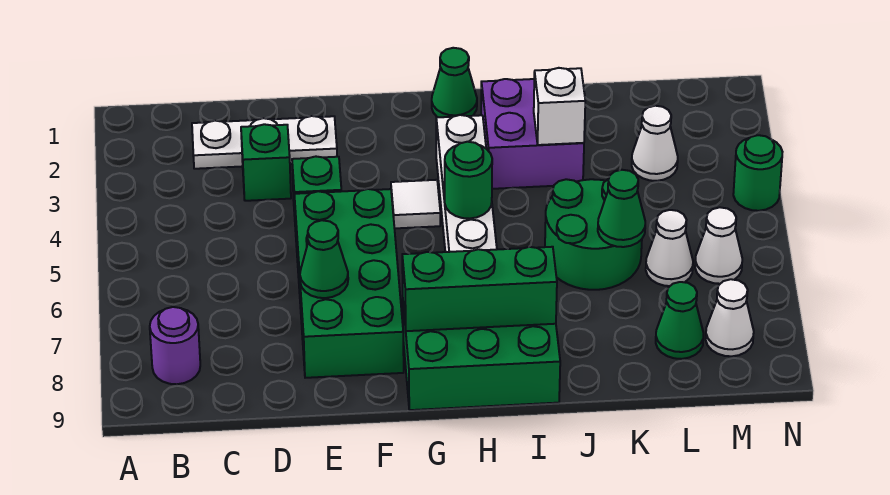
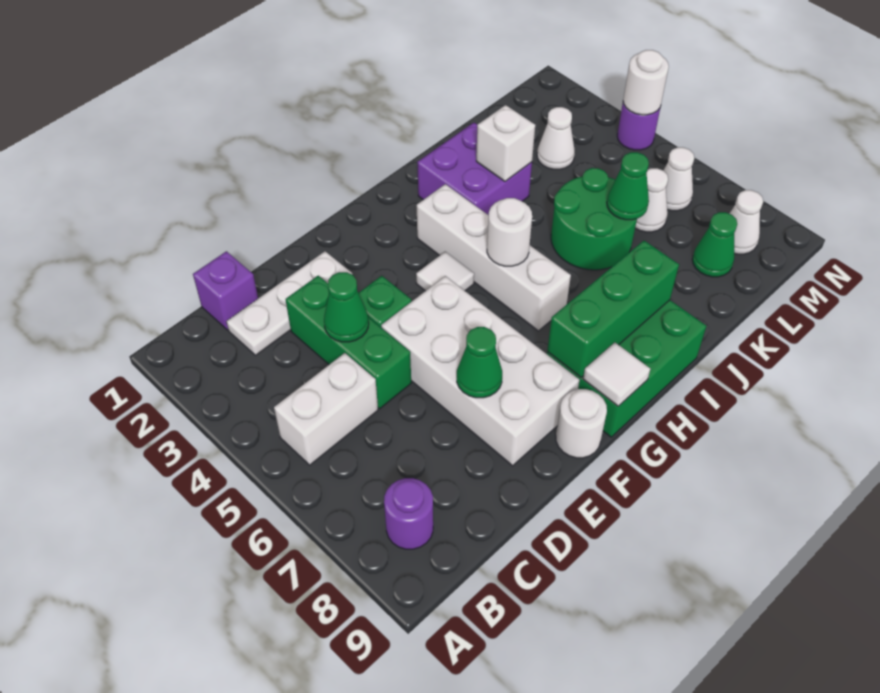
none -> white 1x2 brick [274,353,378,465]
none -> purple 1x1 brick [193,251,258,330]
green 1x1 brick [241,124,291,201] -> green 1x3 brick [285,276,411,409]
green 2x4 brick [294,189,404,378] -> white 2x4 brick [381,276,580,466]
none -> white 1x1 round brick [556,389,607,458]
none -> white 1x1 tile [583,343,650,406]
green 1x1 cone [432,48,477,117] -> green 1x1 cone moved to [324,272,369,342]
green 1x1 round brick [445,142,492,219] -> white 1x1 round brick [487,198,532,266]
green 1x1 round brick [733,135,782,211] -> purple 1x1 round brick [617,103,660,150]
none -> white 1x1 round brick [623,50,669,115]

